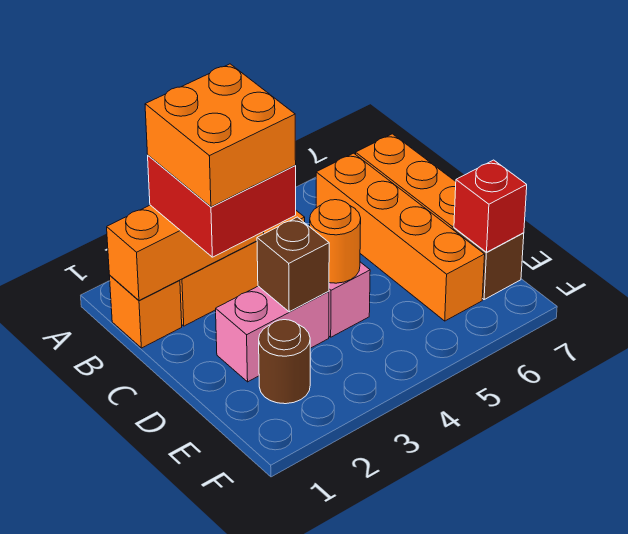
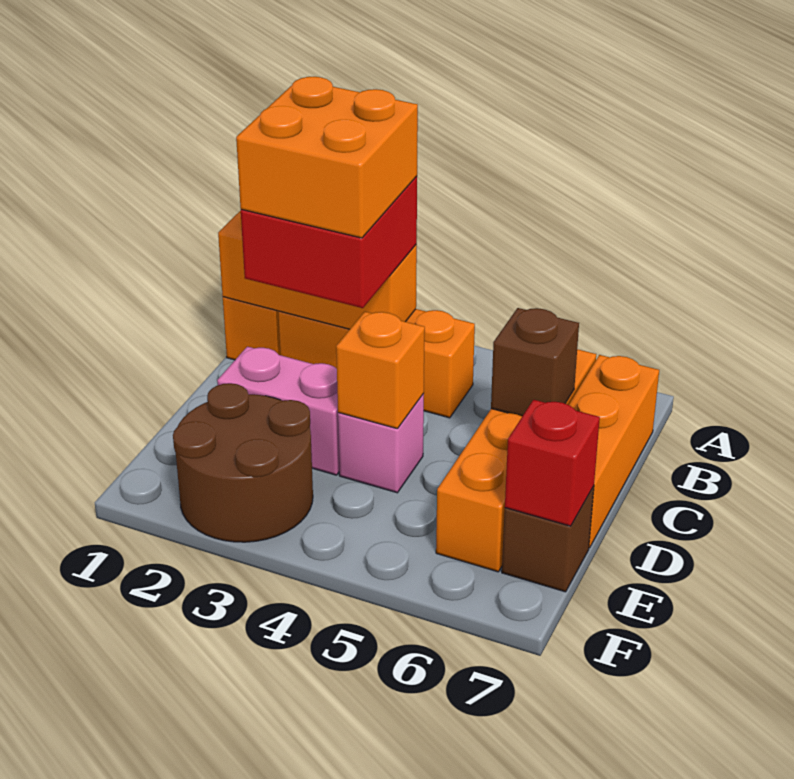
brown 1x1 brick [257,217,329,312] -> brown 1x1 brick moved to [491,308,579,416]
orange 1x1 round brick [310,200,361,283] -> orange 1x1 brick [336,312,425,429]
brown 1x1 round brick [259,320,310,404] -> brown 2x2 round brick [173,383,313,542]

